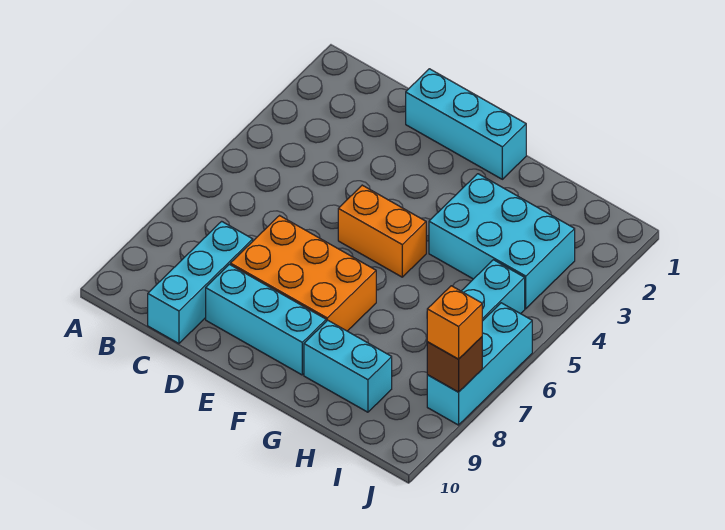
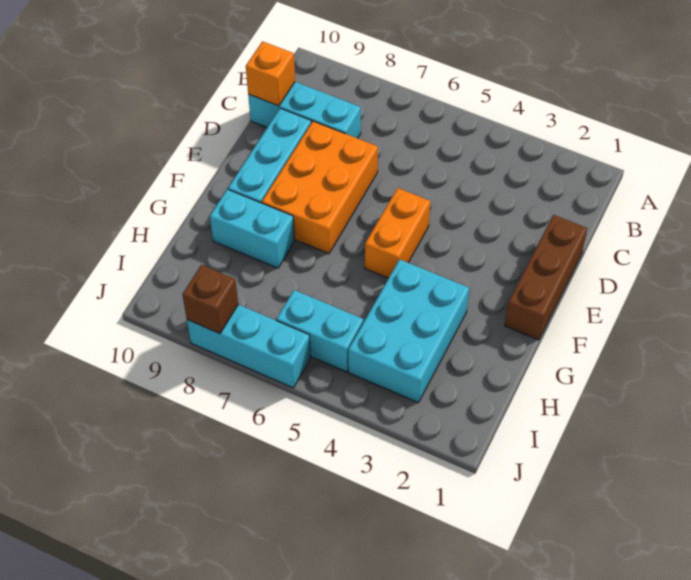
cyan 1x3 brick [406,69,526,179] -> brown 1x3 brick [505,215,587,340]
cyan 1x2 brick [304,320,392,412] -> cyan 1x2 brick turned to [210,189,295,268]
orange 1x1 brick [427,286,482,359] -> orange 1x1 brick moved to [246,41,295,106]

